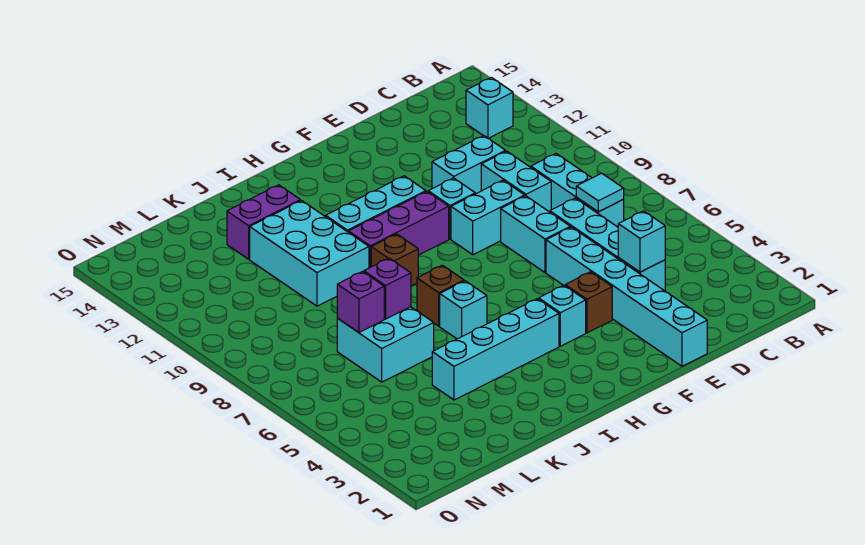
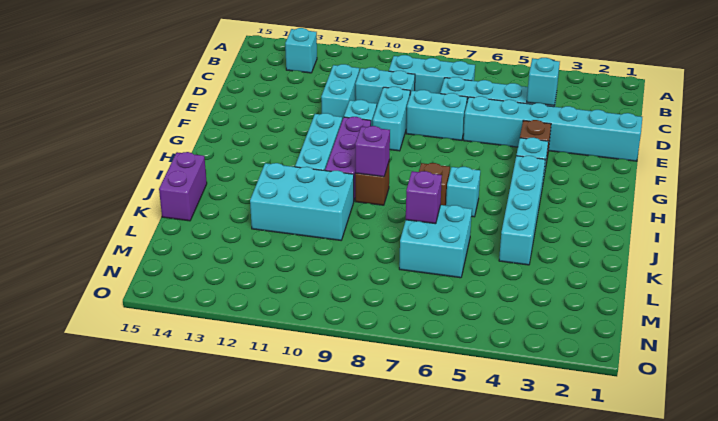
cyan 1x1 tile [576,173,624,212] -> none
purple 1x2 brick [227,185,300,259] -> purple 1x2 brick moved to [159,152,207,221]
purple 1x1 brick [337,272,384,332] -> purple 1x1 brick moved to [355,126,390,177]

